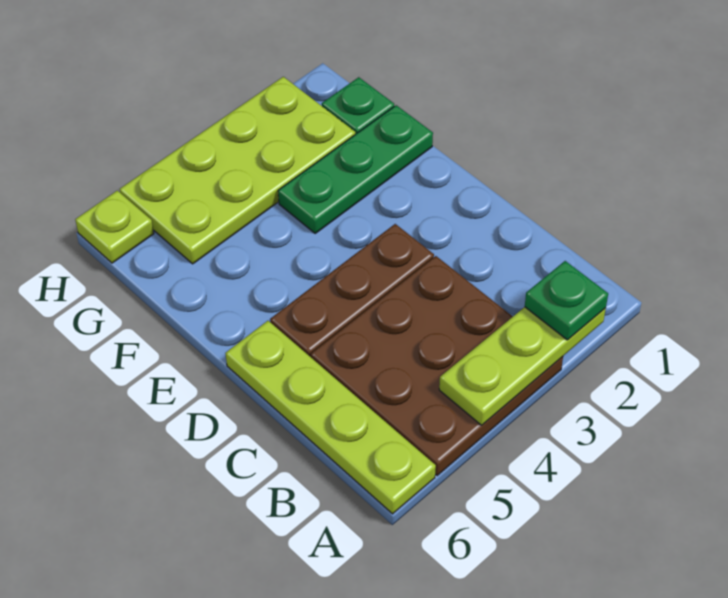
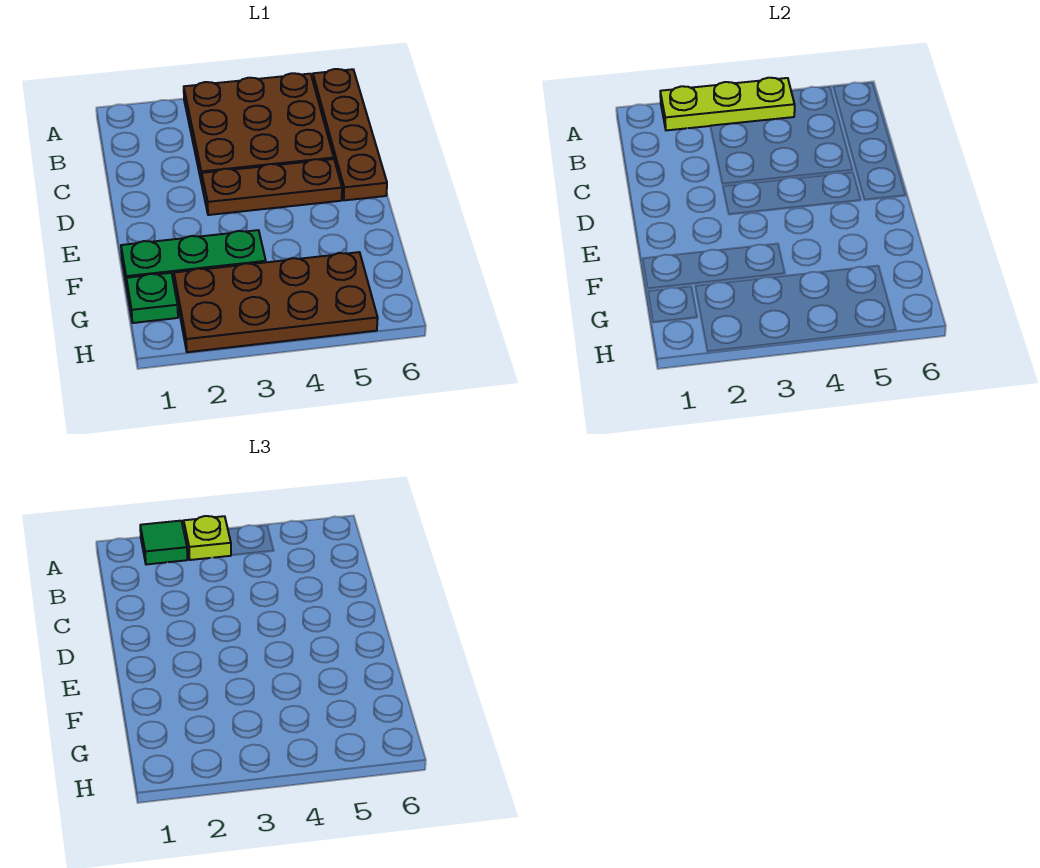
green 1x1 plate [525,261,608,340] -> green 1x1 tile [140,521,188,564]
lime 1x4 plate [225,321,436,514] -> brown 1x4 plate [313,69,387,200]
lime 2x4 plate [120,77,355,264] -> brown 2x4 plate [174,252,378,352]
lime 1x1 plate [75,190,154,263] -> lime 1x1 plate moved to [184,516,231,560]

